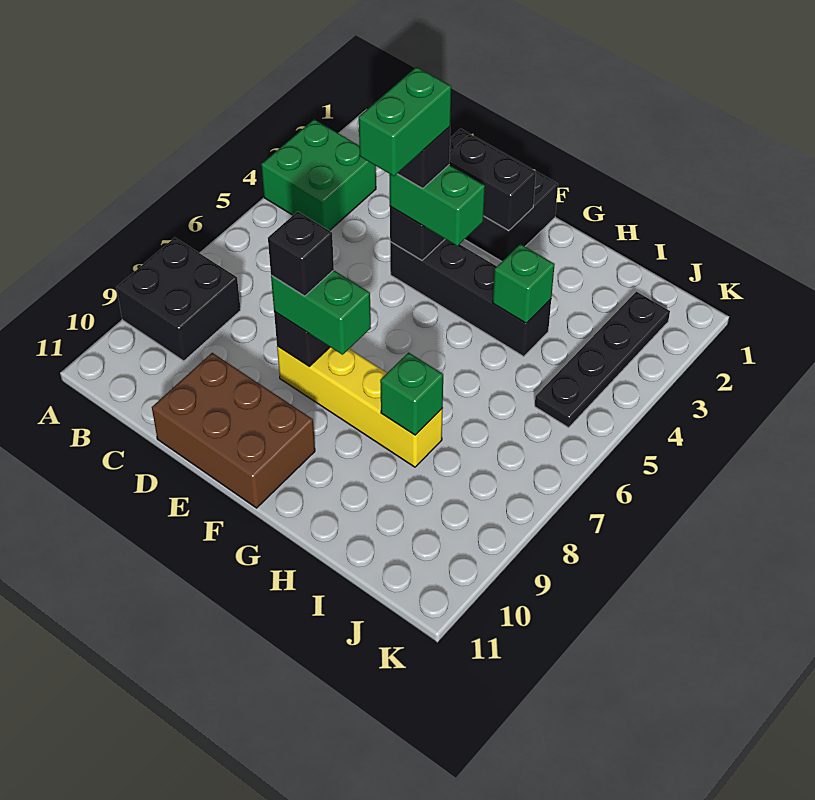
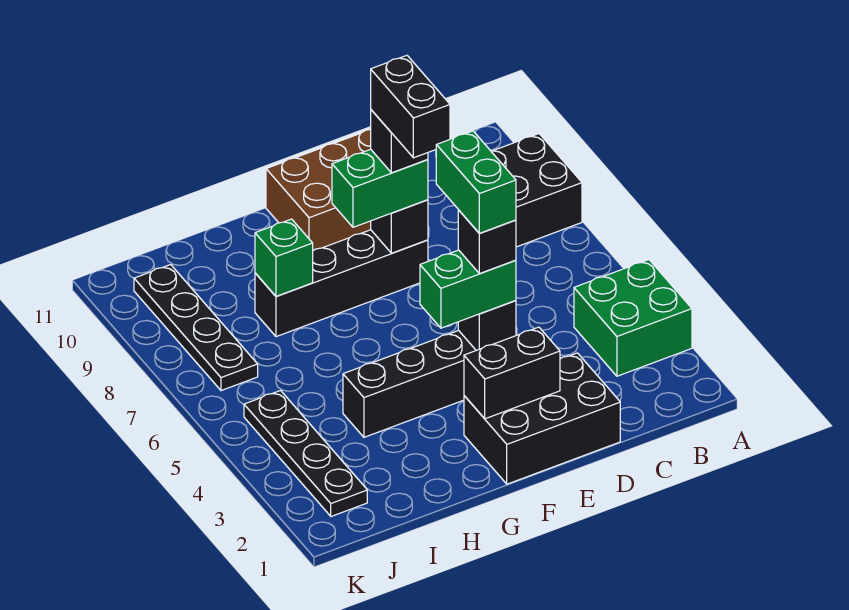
none -> black 1x2 brick [371,55,450,158]
yellow 1x4 brick [277,346,443,467] -> black 1x4 brick [255,230,428,337]
green 1x1 brick [493,244,555,323] -> none
none -> black 1x4 plate [134,265,258,391]

